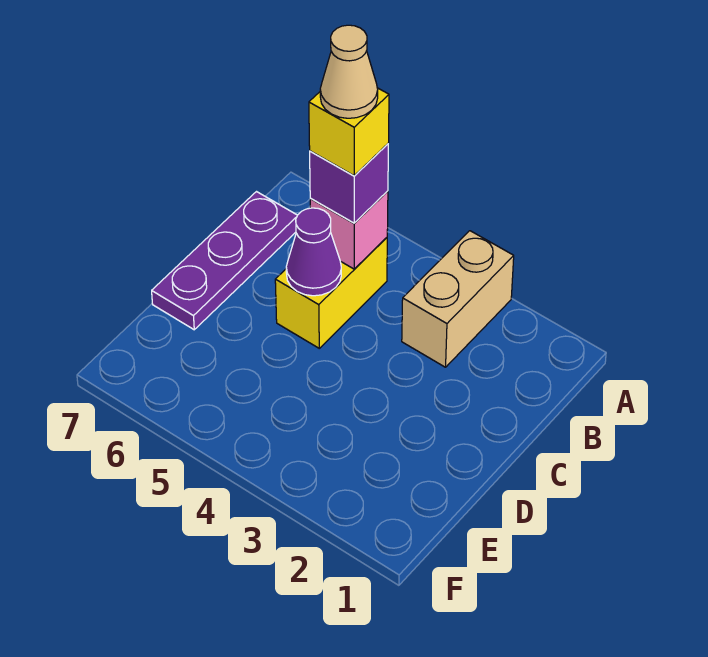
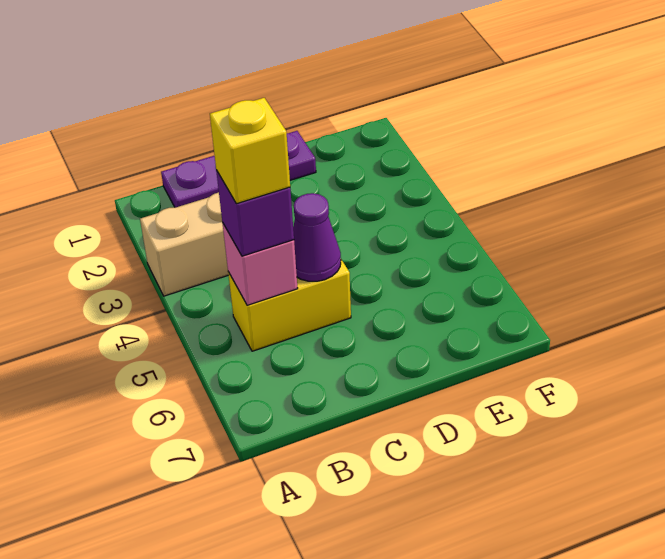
tan 1x1 cone [320,25,378,118] -> none
purple 1x3 plate [152,192,297,330] -> purple 1x3 plate moved to [161,131,316,208]

